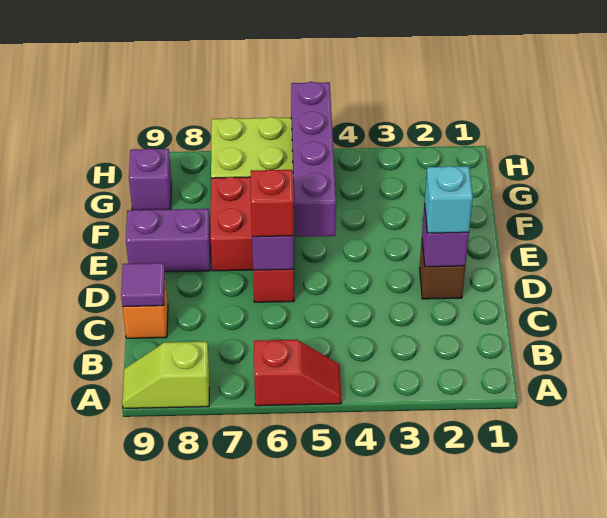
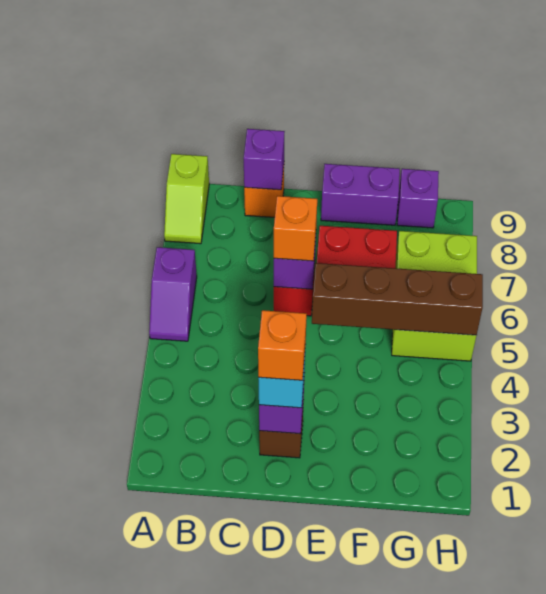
red 1x2 slope [254,340,341,406] -> purple 1x2 slope [149,247,197,341]
lime 1x2 slope [122,342,209,408] -> lime 1x2 slope turned to [164,154,209,244]
purple 1x1 tile [121,263,165,307] -> purple 1x1 brick [244,129,285,190]
none -> orange 1x1 brick [258,310,307,380]
red 1x1 brick [251,169,294,237] -> orange 1x1 brick [274,196,317,261]
purple 1x4 brick [291,82,336,237] -> brown 1x4 brick [312,263,483,335]
purple 1x2 brick [126,209,211,272] -> purple 1x2 brick turned to [321,164,400,225]

